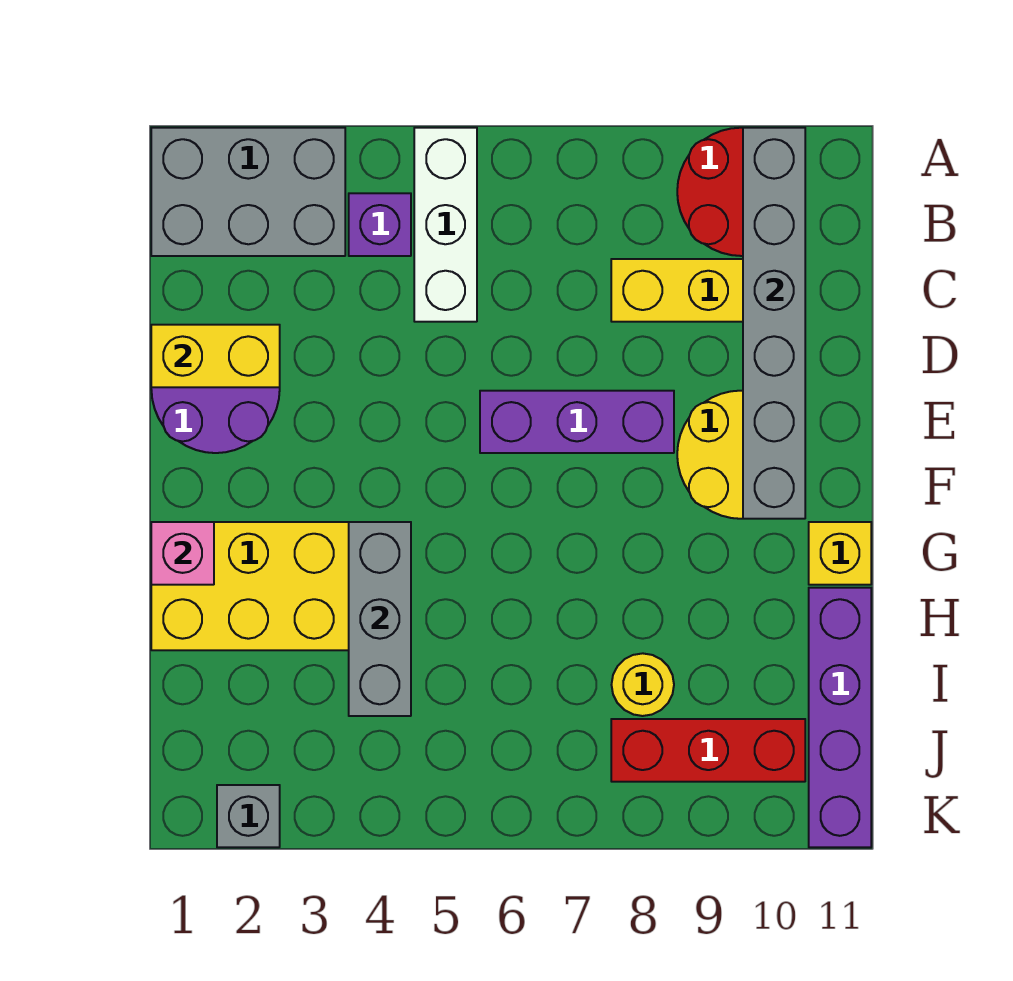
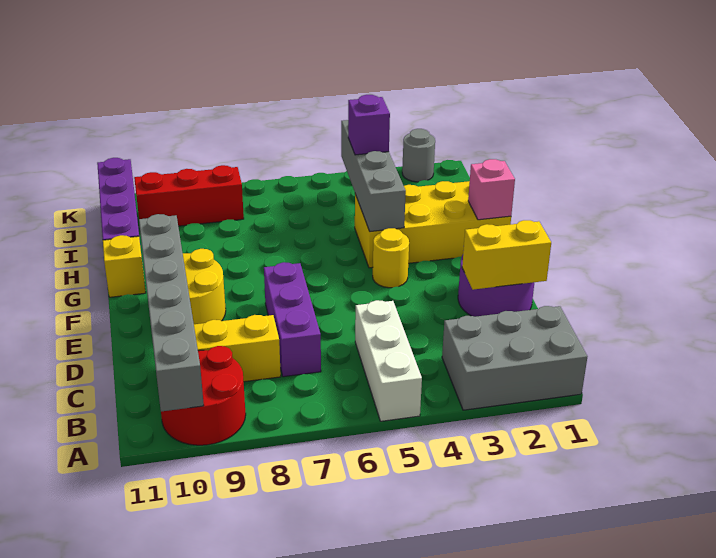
purple 1x1 brick [349,193,411,256] -> purple 1x1 brick moved to [348,95,390,155]
purple 1x3 brick [480,391,674,453] -> purple 1x3 brick turned to [264,262,321,377]
grey 1x3 brick [349,522,411,716] -> grey 1x4 brick [341,120,406,232]
yellow 1x1 round brick [612,653,674,716] -> yellow 1x1 round brick moved to [373,228,409,288]
grey 1x1 brick [217,785,280,847] -> grey 1x1 round brick [402,129,435,182]

